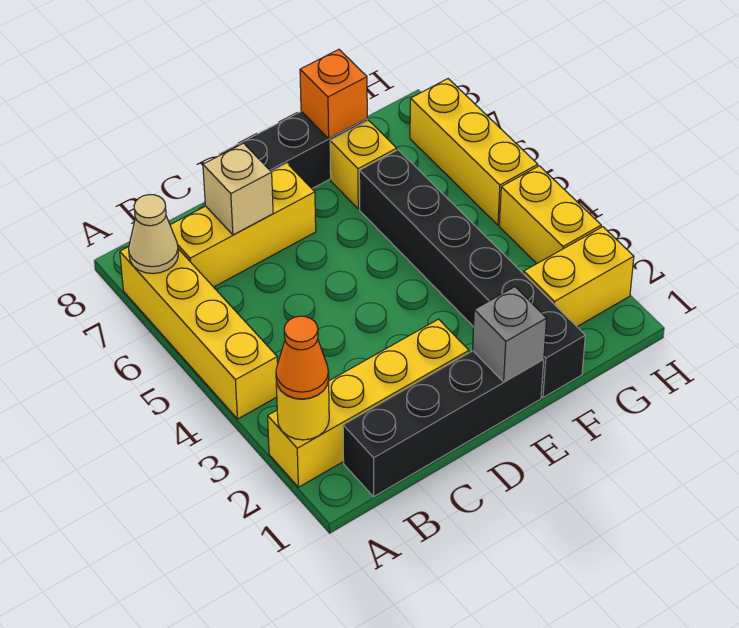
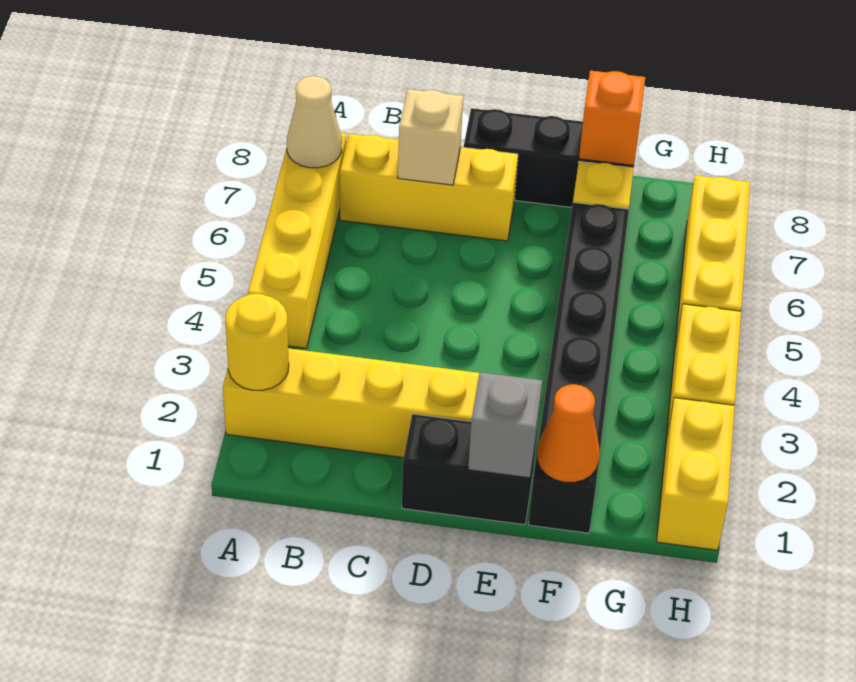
orange 1x1 cone [276,316,329,399] -> orange 1x1 cone moved to [537,384,600,482]
black 1x4 brick [343,351,544,497] -> black 1x2 brick [402,414,537,525]
yellow 1x2 brick [524,227,634,326] -> yellow 1x2 brick turned to [657,398,735,550]

